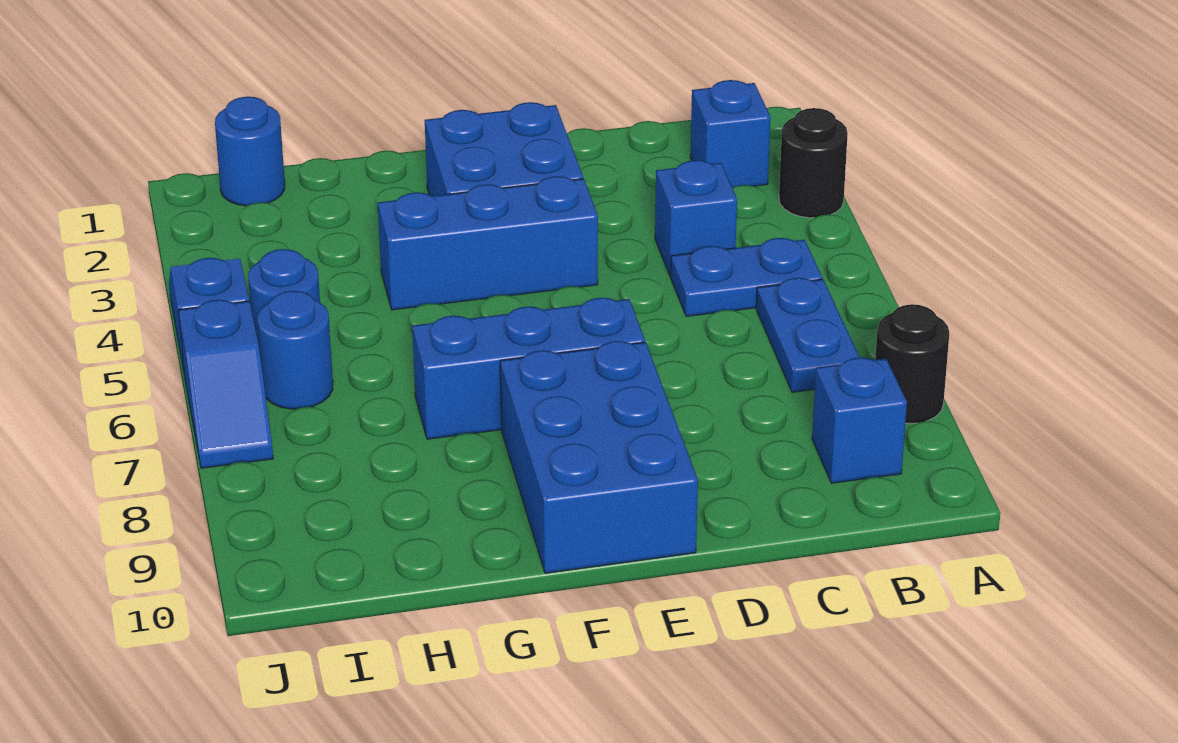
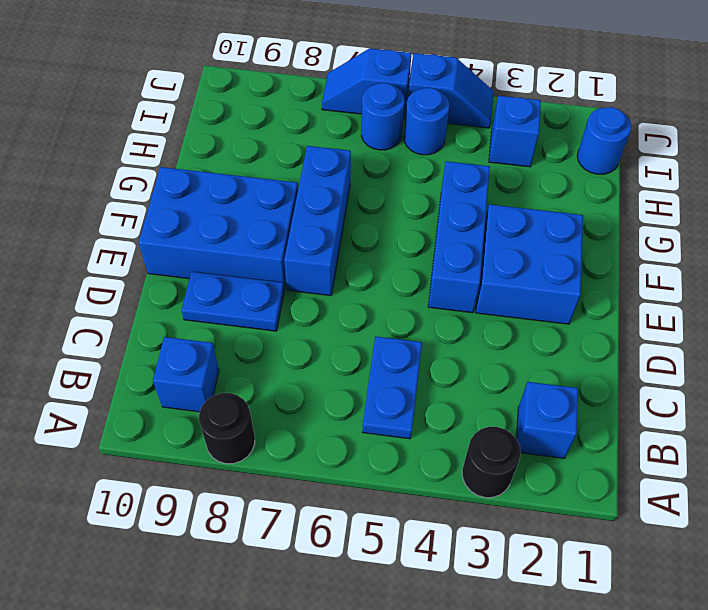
blue 1x2 plate [756,278,860,392] -> blue 1x2 plate moved to [182,272,284,331]
blue 1x1 brick [655,160,737,276] -> blue 1x1 brick moved to [489,96,541,167]

